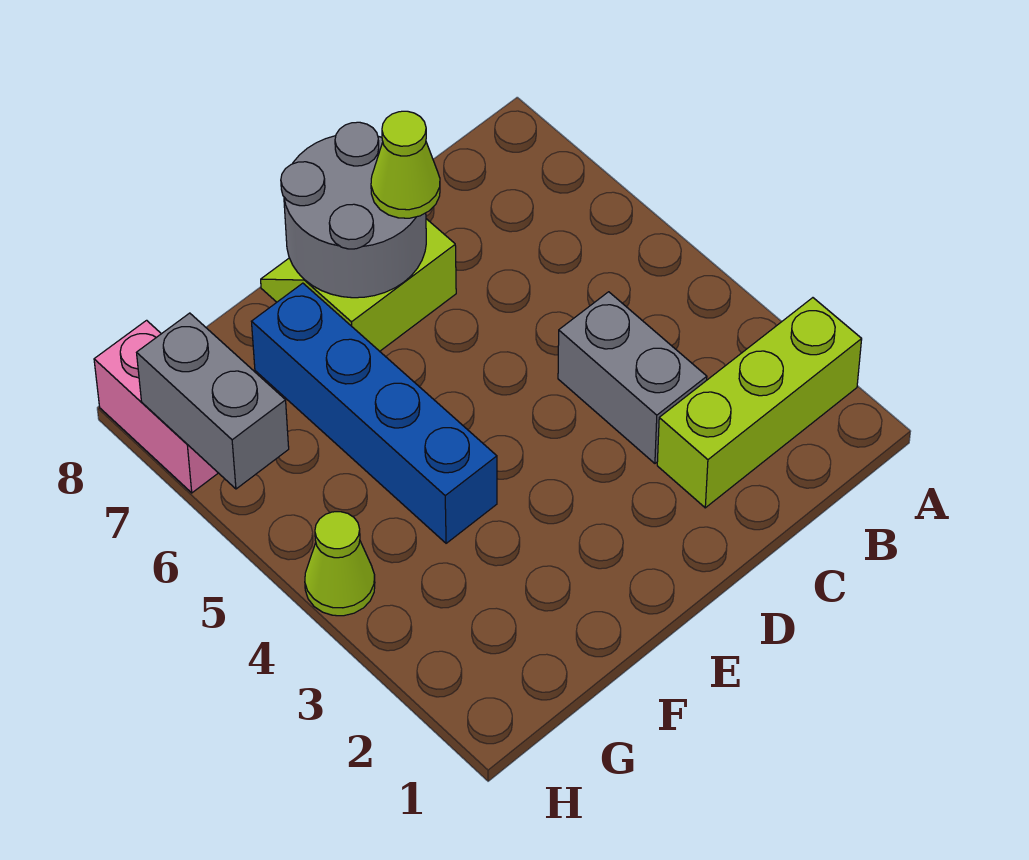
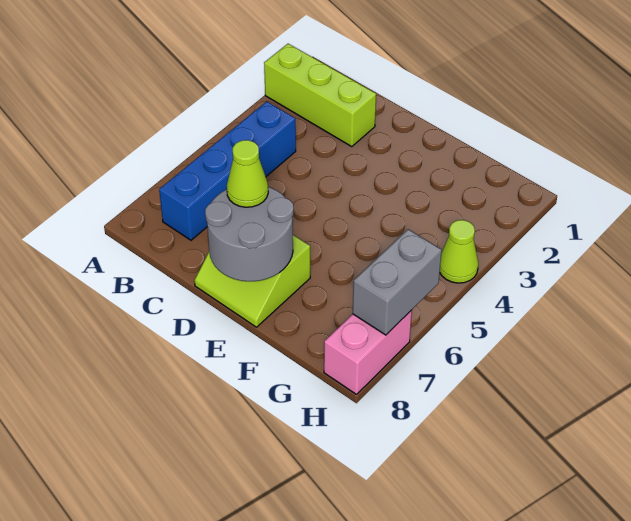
grey 1x2 brick [558,292,707,463] -> none
blue 1x4 brick [252,283,497,543] -> blue 1x4 brick moved to [159,101,296,240]

